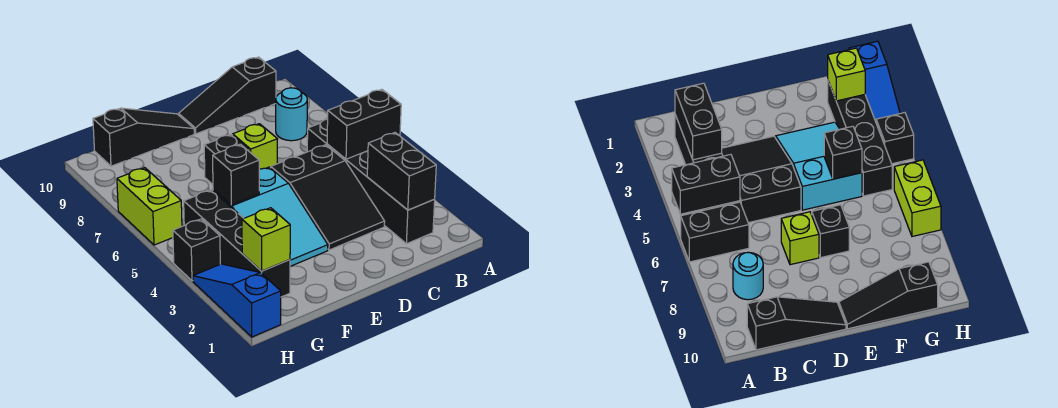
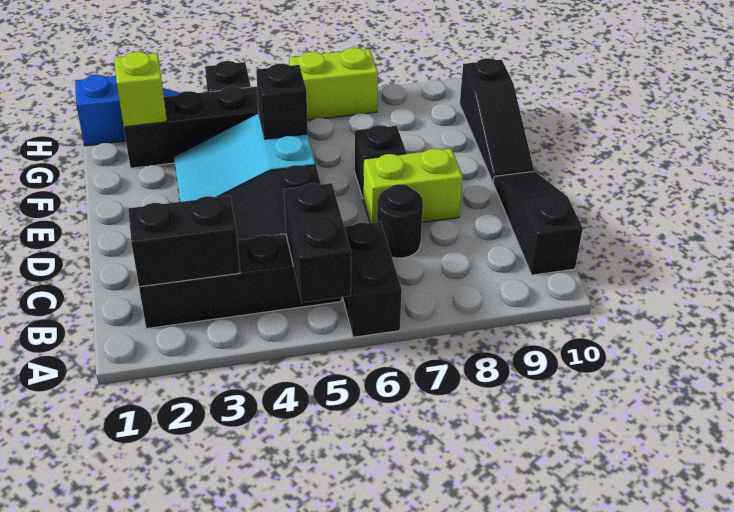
cyan 1x1 round brick [276,88,307,141] -> none
none -> black 1x1 round brick [377,184,423,258]
lime 1x1 brick [233,124,277,169] -> lime 1x2 brick [363,149,463,223]

